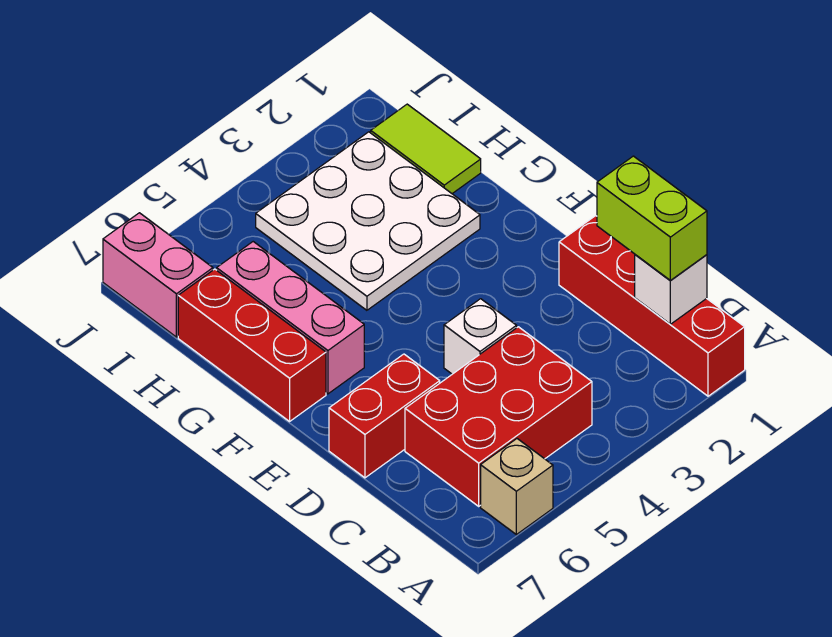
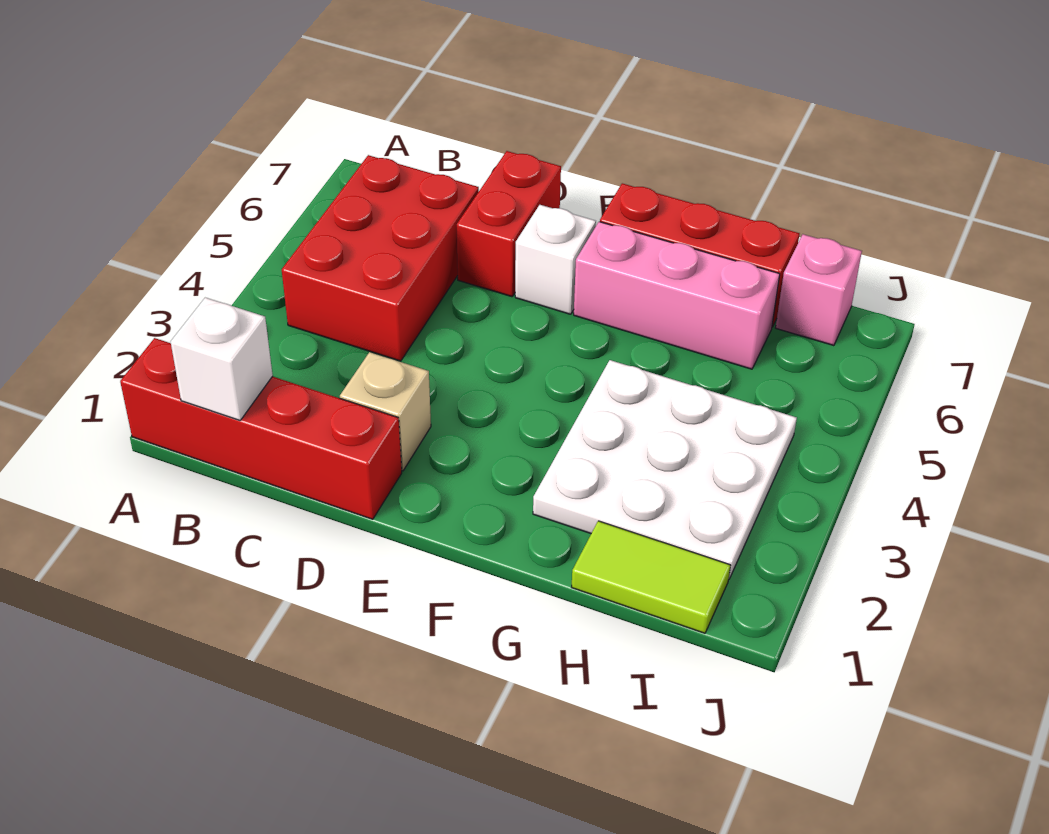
tan 1x1 brick [481,439,553,535] -> tan 1x1 brick moved to [340,352,431,471]
lime 1x2 brick [597,156,707,280] -> none
white 1x1 brick [444,299,517,374] -> white 1x1 brick moved to [515,205,596,314]
pink 1x2 brick [103,213,213,337] -> pink 1x1 brick [776,234,862,346]

